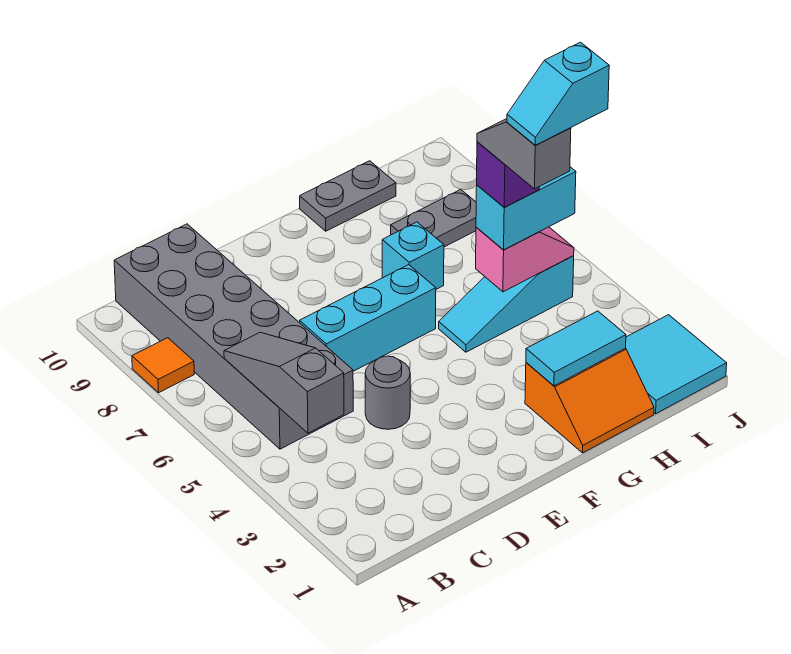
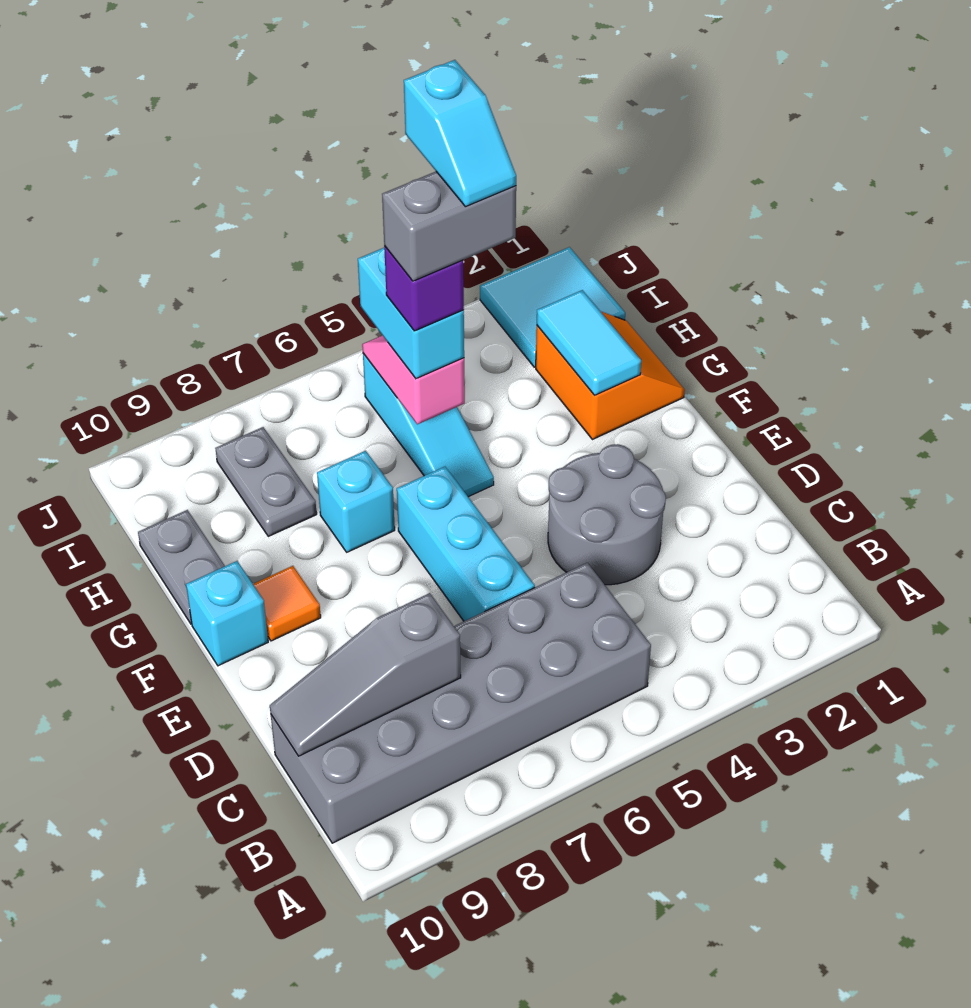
orange 1x1 tile [132,338,194,393] -> orange 1x1 tile moved to [253,566,321,641]
grey 1x3 slope [224,332,344,433] -> grey 1x3 slope moved to [270,593,461,756]
grey 1x1 round brick [365,356,410,429] -> grey 2x2 round brick [548,444,666,585]
none -> cyan 1x1 brick [186,561,268,666]
grey 1x2 slope [477,119,571,189] -> grey 1x2 brick [382,172,516,281]

